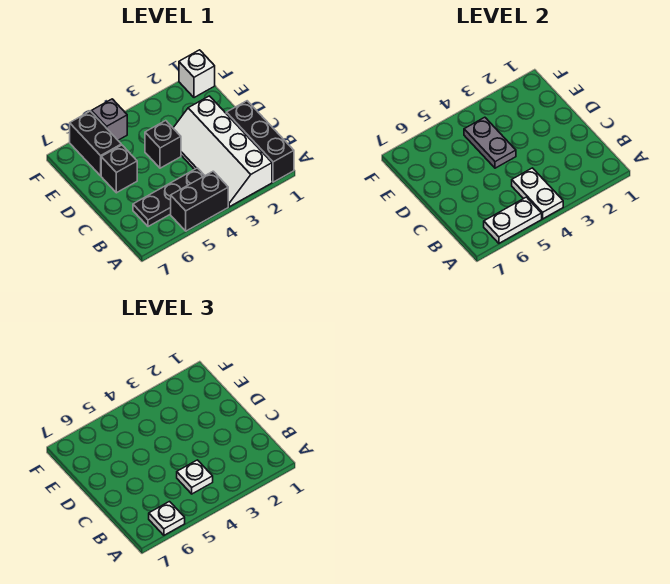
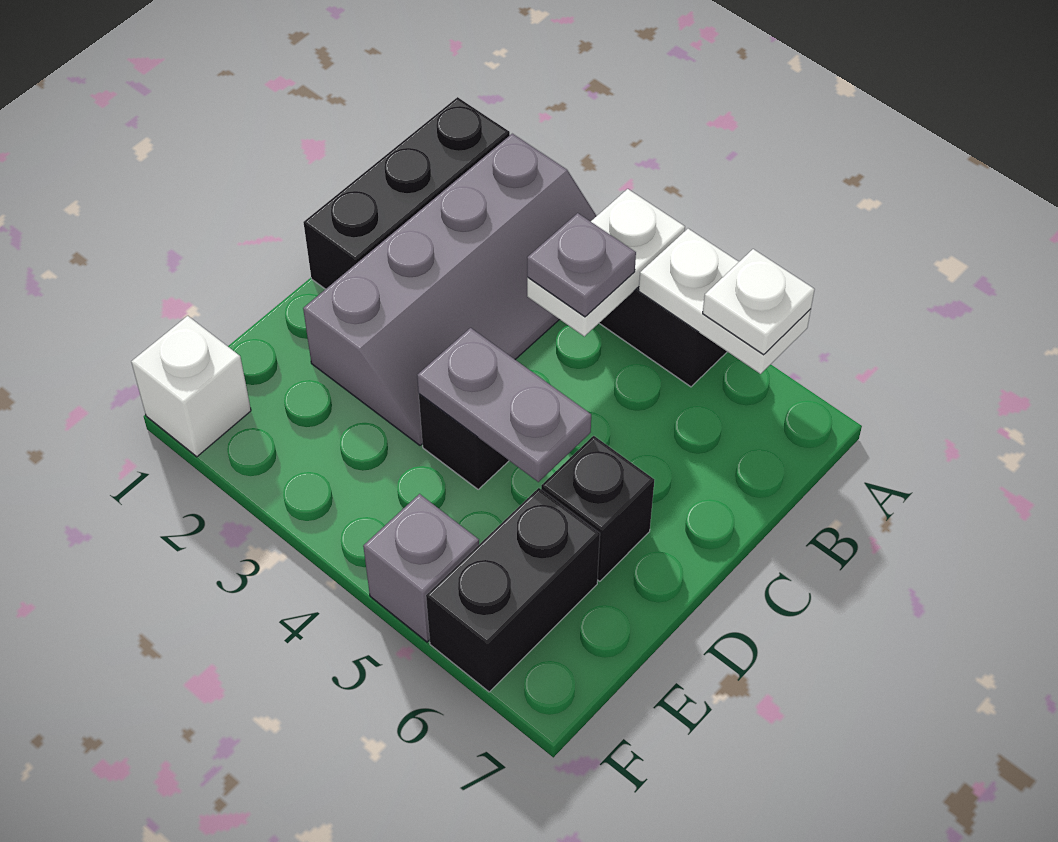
white 2x4 slope [173,96,272,207] -> grey 2x4 slope [303,134,596,445]
black 1x3 plate [133,168,205,227] -> none
white 1x1 plate [177,460,213,494] -> grey 1x1 plate [527,213,636,317]
grey 1x2 plate [464,117,516,168] -> grey 1x2 plate turned to [417,328,591,482]

